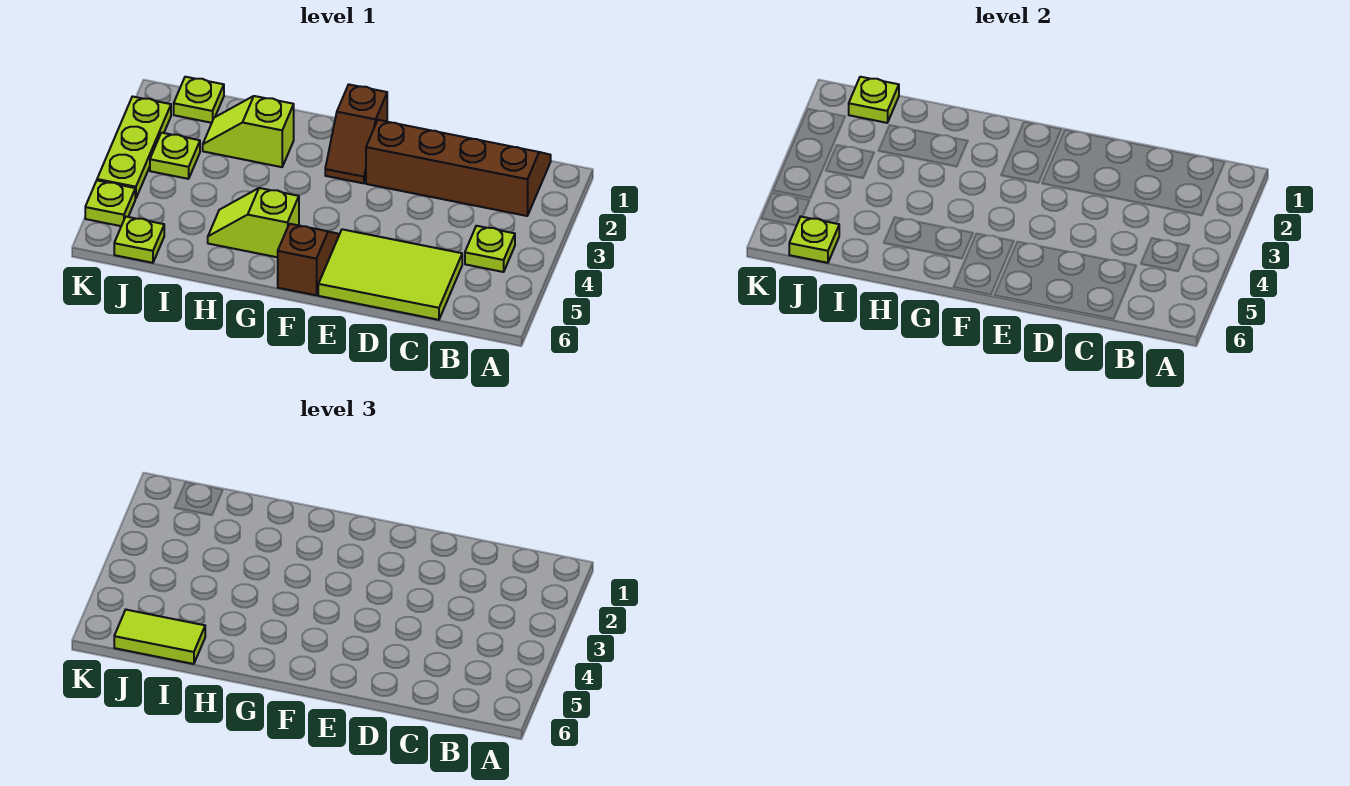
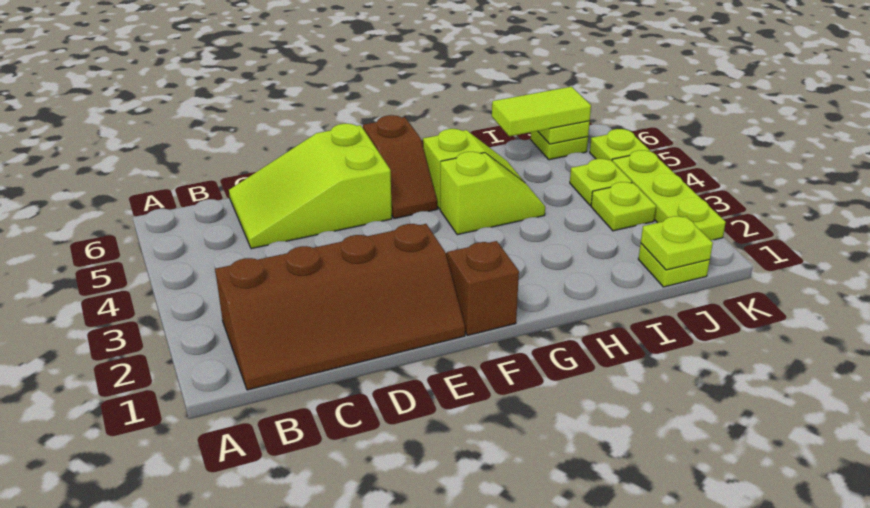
lime 1x1 plate [465,226,515,272] -> lime 1x1 plate moved to [570,159,632,206]
lime 2x3 tile [318,229,462,320] -> lime 2x3 slope [229,124,392,249]
lime 1x2 slope [203,96,294,167] -> lime 1x2 slope moved to [440,152,545,235]

